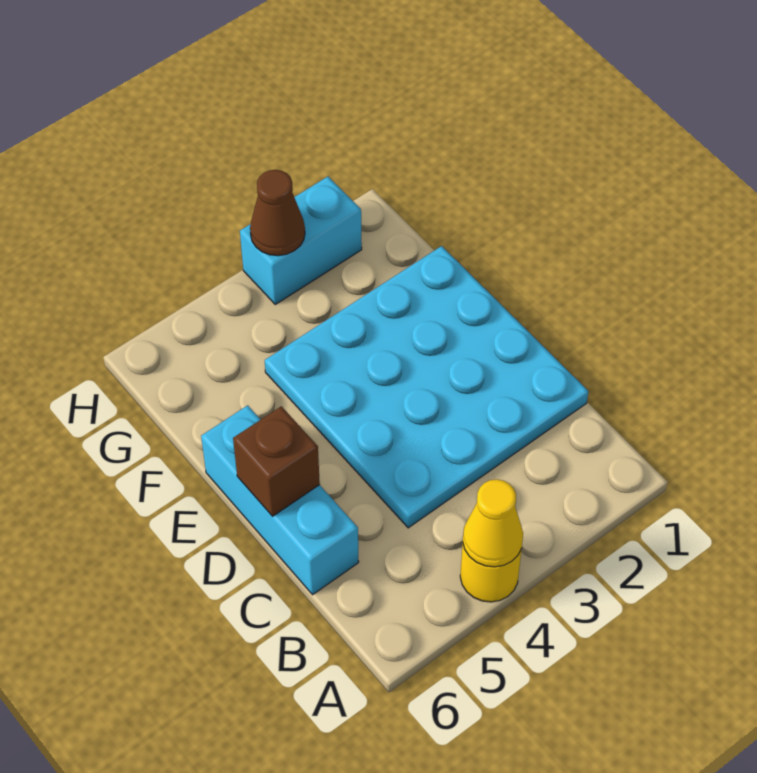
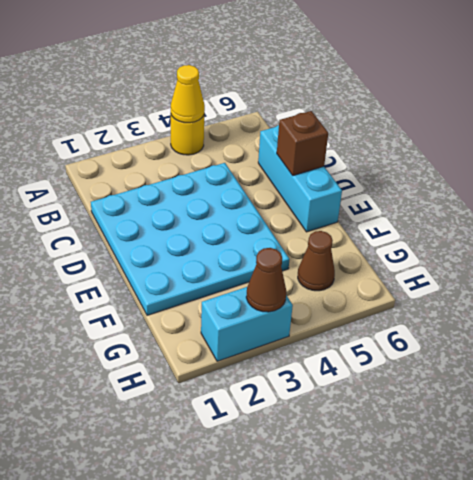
none -> brown 1x1 cone [298,231,335,291]

